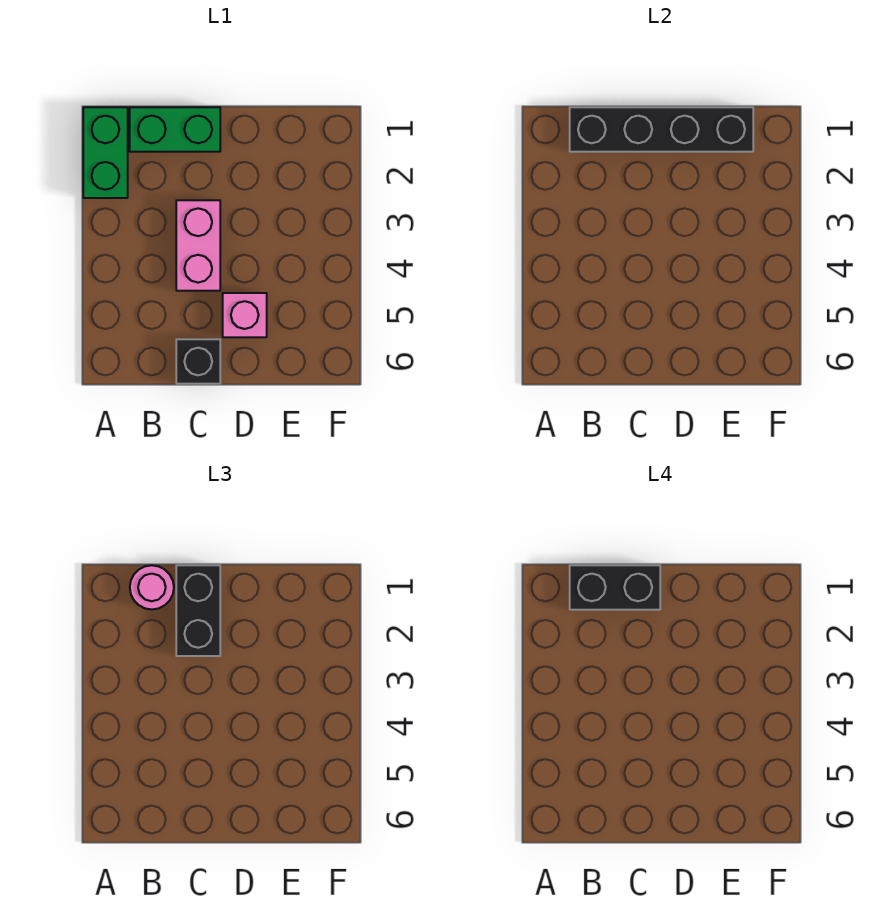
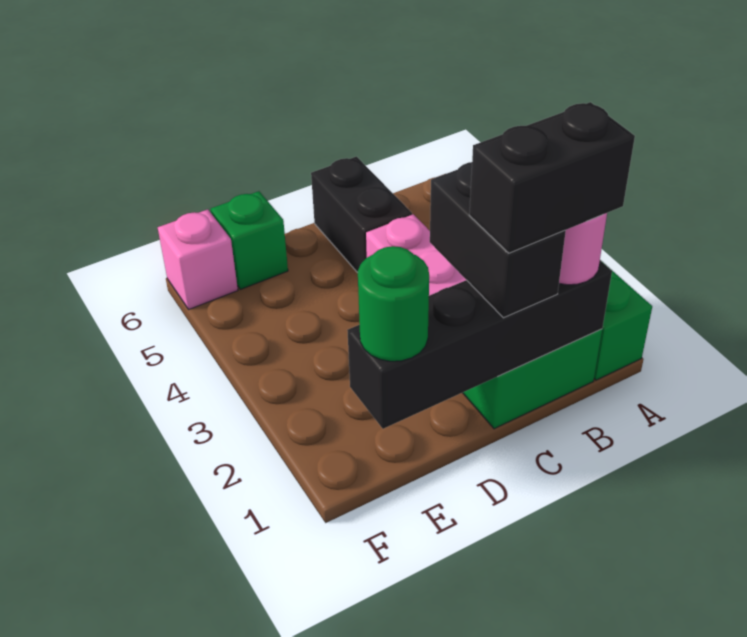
black 1x1 brick [176,339,220,384] -> black 1x2 brick [311,157,412,273]
pink 1x1 brick [223,293,267,337] -> pink 1x1 brick moved to [158,209,238,309]
none -> green 1x1 round brick [358,246,429,361]
none -> green 1x1 brick [211,191,288,289]

